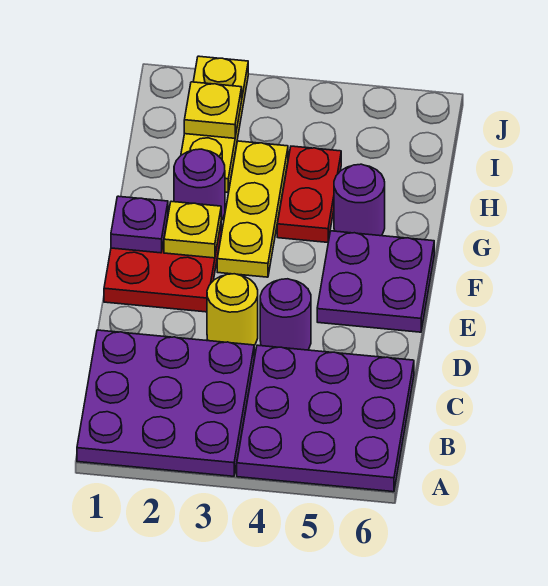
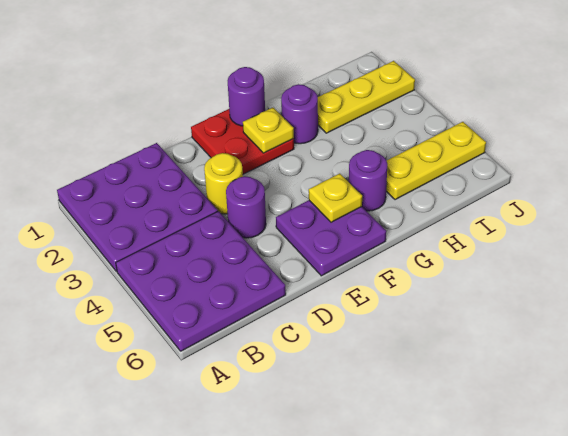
purple 1x1 plate [111,196,168,253] -> purple 1x1 round brick [228,67,265,126]
yellow 1x3 plate [217,141,288,277] -> yellow 1x3 plate moved to [386,122,486,200]
red 1x2 plate [277,146,341,242] -> none
yellow 1x1 plate [184,82,242,138] -> yellow 1x1 plate moved to [309,174,362,222]

